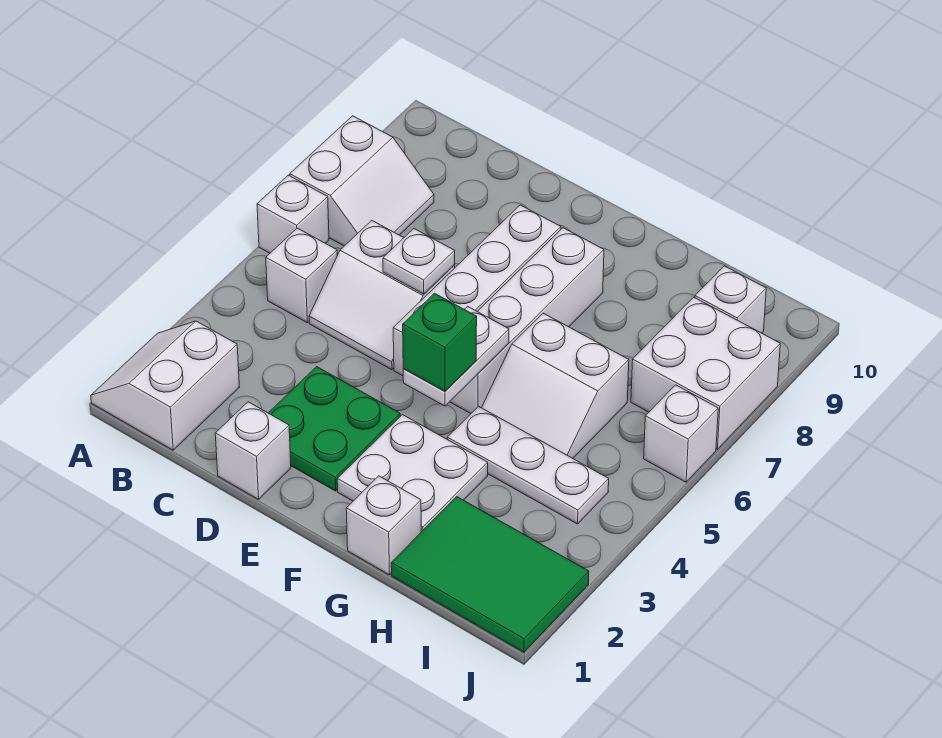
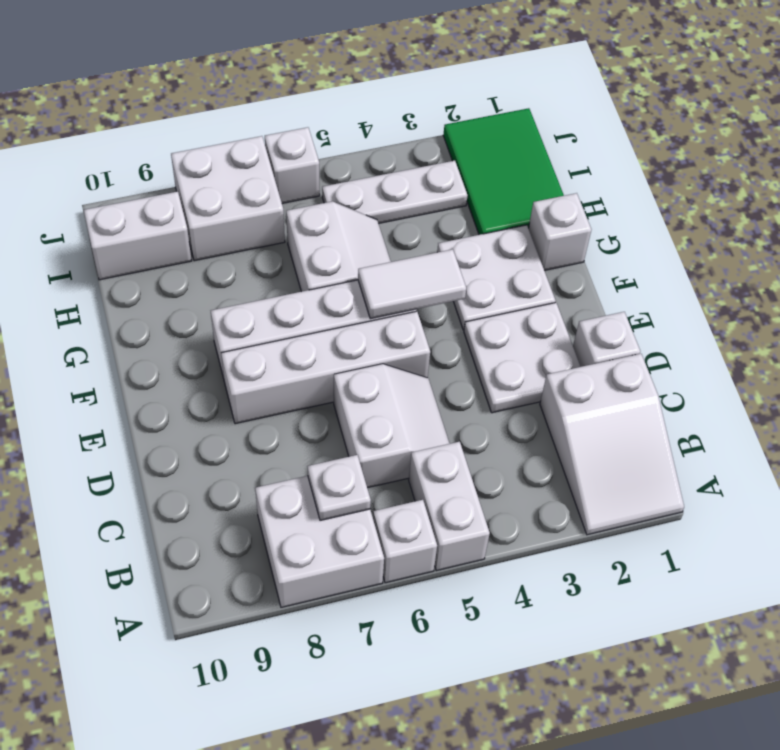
white 2x2 slope [91,321,239,450] -> white 2x3 slope [540,354,684,535]
white 2x2 slope [290,116,434,246] -> white 2x2 brick [255,476,384,607]
white 1x1 brick [266,228,337,322] -> white 1x2 brick [409,442,490,571]
green 2x2 plate [269,367,400,491] -> white 2x2 plate [464,303,581,413]
white 1x1 plate [383,229,455,294] -> white 1x1 plate moved to [307,455,371,520]
white 1x2 plate [403,306,509,406] -> white 1x2 tile [358,249,466,319]
green 1x1 brick [403,293,477,391] -> none
white 1x3 plate [447,406,609,524] -> white 1x3 plate turned to [322,161,468,223]
white 1x1 brick [695,266,766,333] -> white 1x2 brick [84,192,192,280]

